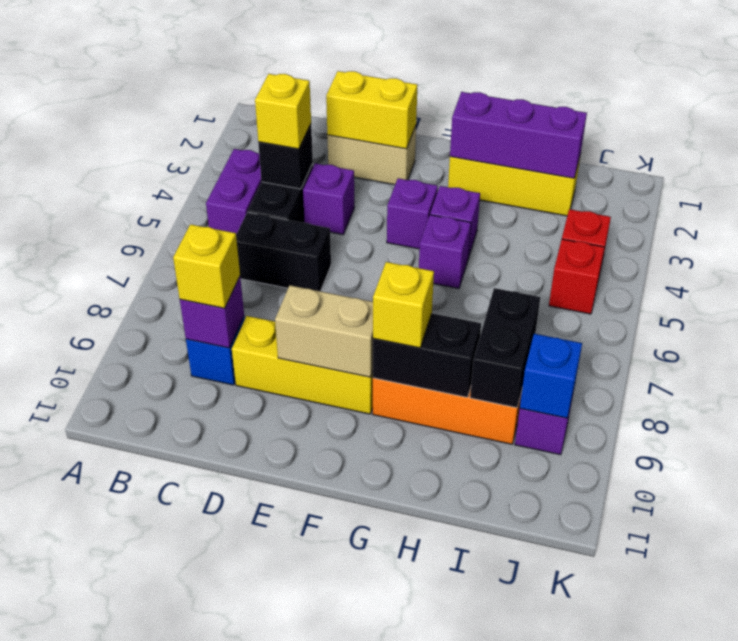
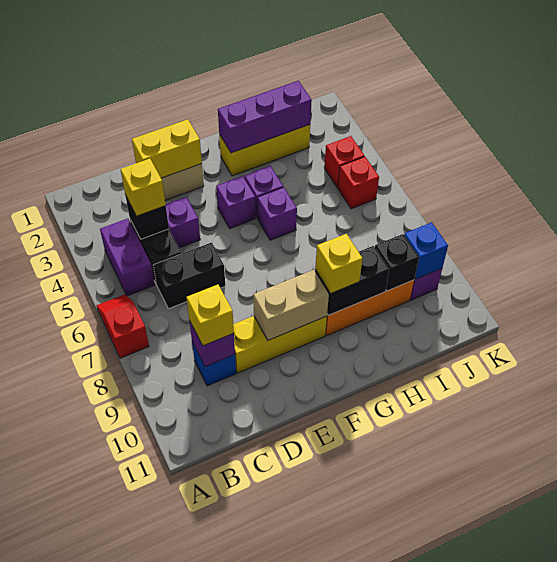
none -> red 1x2 slope [96,294,149,358]
black 1x2 brick [470,288,540,408] -> black 1x1 brick [375,234,419,291]

